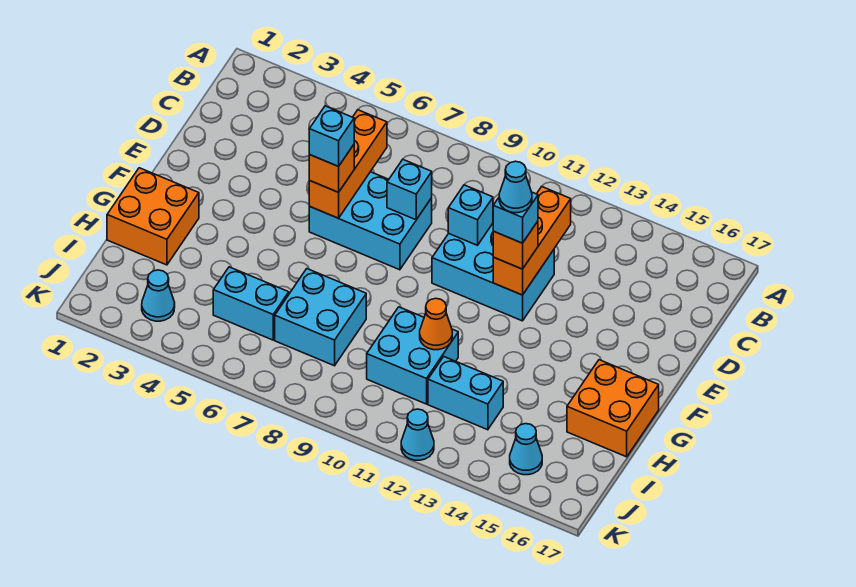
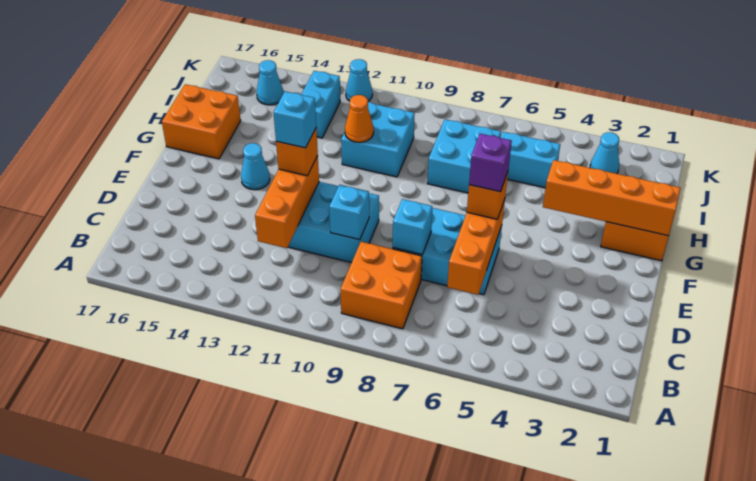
none -> orange 2x2 brick [340,242,422,329]
cyan 1x1 brick [309,106,354,166] -> purple 1x1 brick [469,134,512,192]
cyan 1x1 cone [499,161,532,213] -> cyan 1x1 cone moved to [241,143,270,190]
none -> orange 1x4 brick [543,160,680,236]
cyan 1x2 brick [428,357,503,430] -> cyan 1x2 brick turned to [301,71,340,138]

